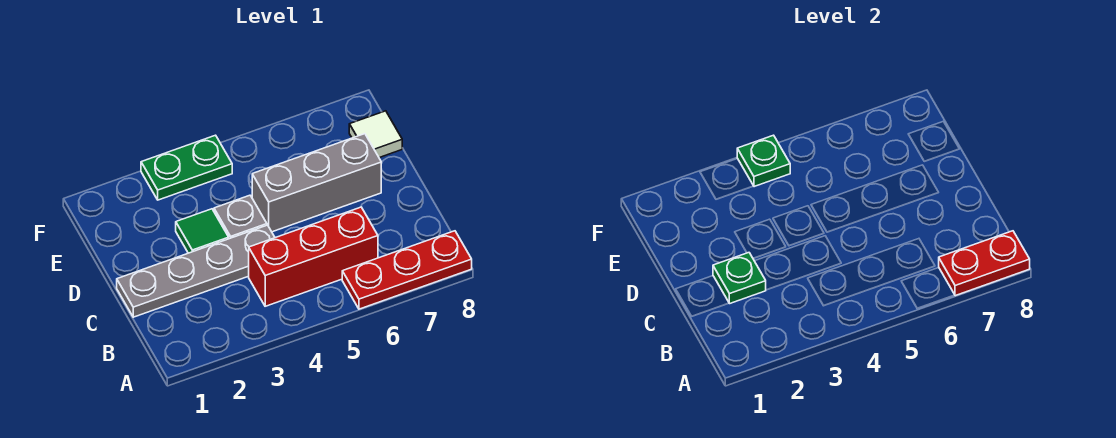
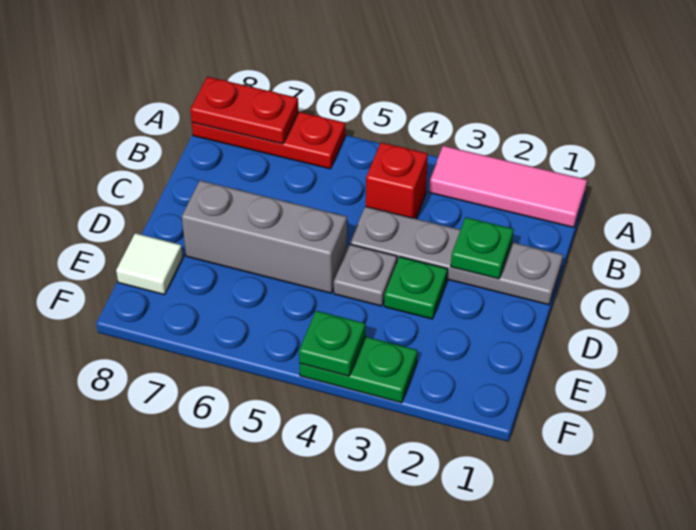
none -> pink 1x3 tile [429,146,587,227]
red 1x3 brick [249,207,378,306] -> red 1x1 brick [366,142,428,219]
green 1x1 tile [176,209,229,253] -> green 1x1 plate [384,257,447,319]

